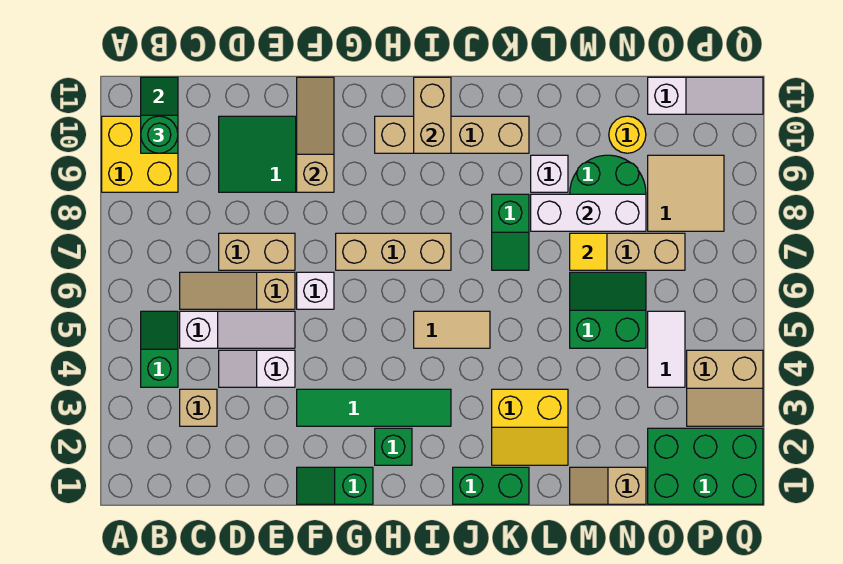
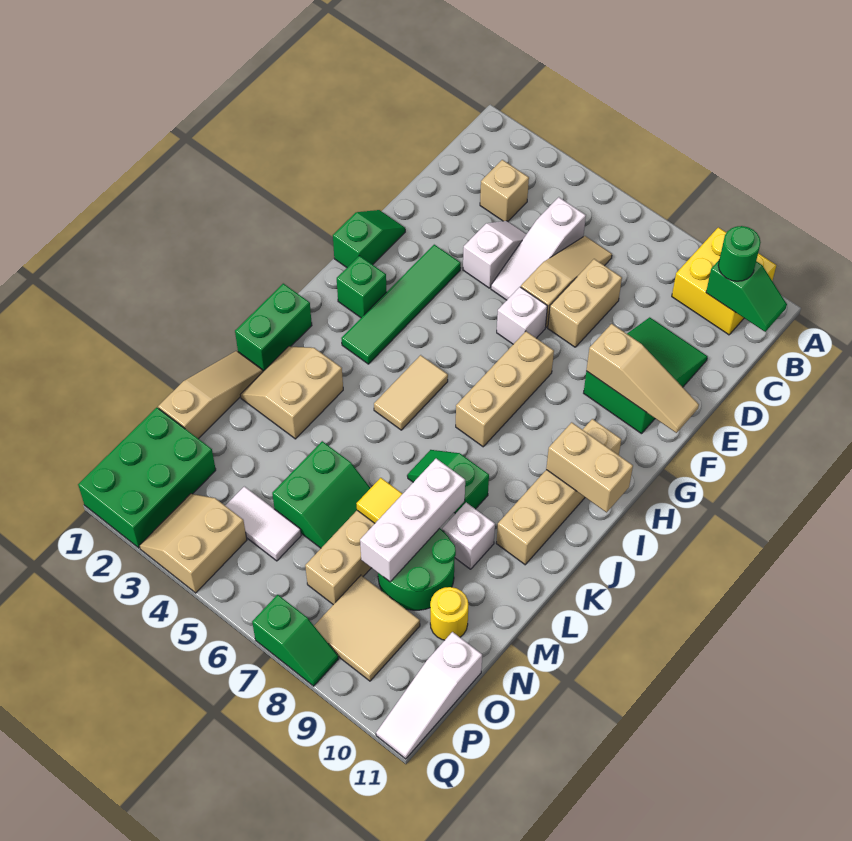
green 1x2 slope [141,311,178,387] -> green 1x2 slope moved to [252,595,338,686]
yellow 2x2 slope [492,389,568,465] -> tan 2x2 slope [241,346,343,439]
tan 1x2 slope [570,467,646,504] -> tan 1x3 slope [158,351,263,439]

